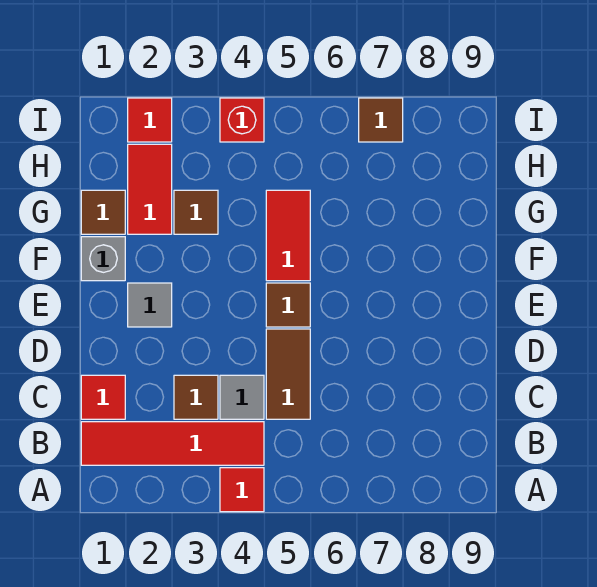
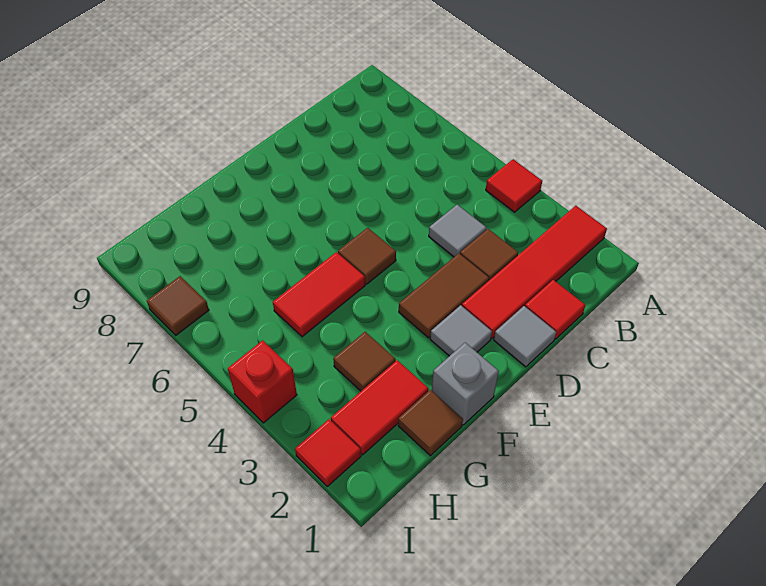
red 1x4 tile [81,422,264,465] -> red 1x4 tile turned to [462,206,607,338]
brown 1x2 tile [266,329,310,419] -> brown 1x2 tile moved to [399,253,489,338]
none -> grey 1x1 tile [494,306,556,367]

